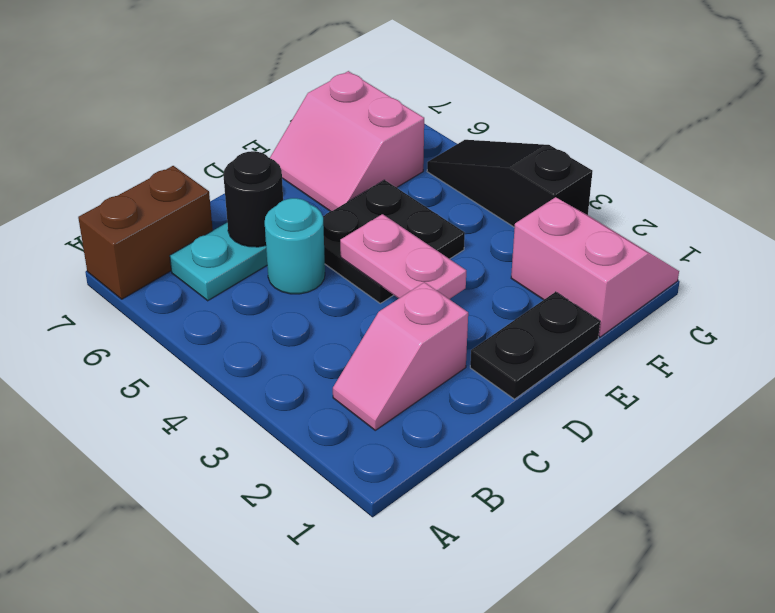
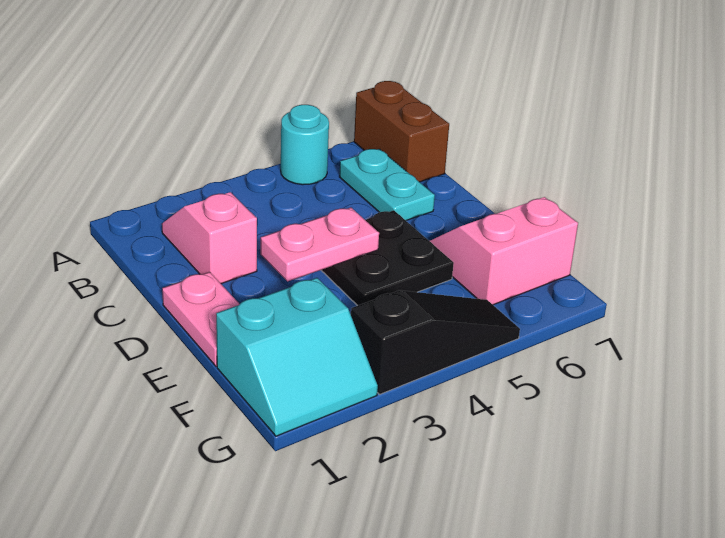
cyan 1x1 round brick [265,198,325,294] -> cyan 1x1 round brick moved to [281,105,329,185]
black 1x1 round brick [223,151,283,247] -> none
black 1x2 plate [470,292,600,399] -> pink 1x2 plate [162,272,240,366]
pink 2x2 slope [511,197,679,337] -> cyan 2x2 slope [216,278,378,436]

